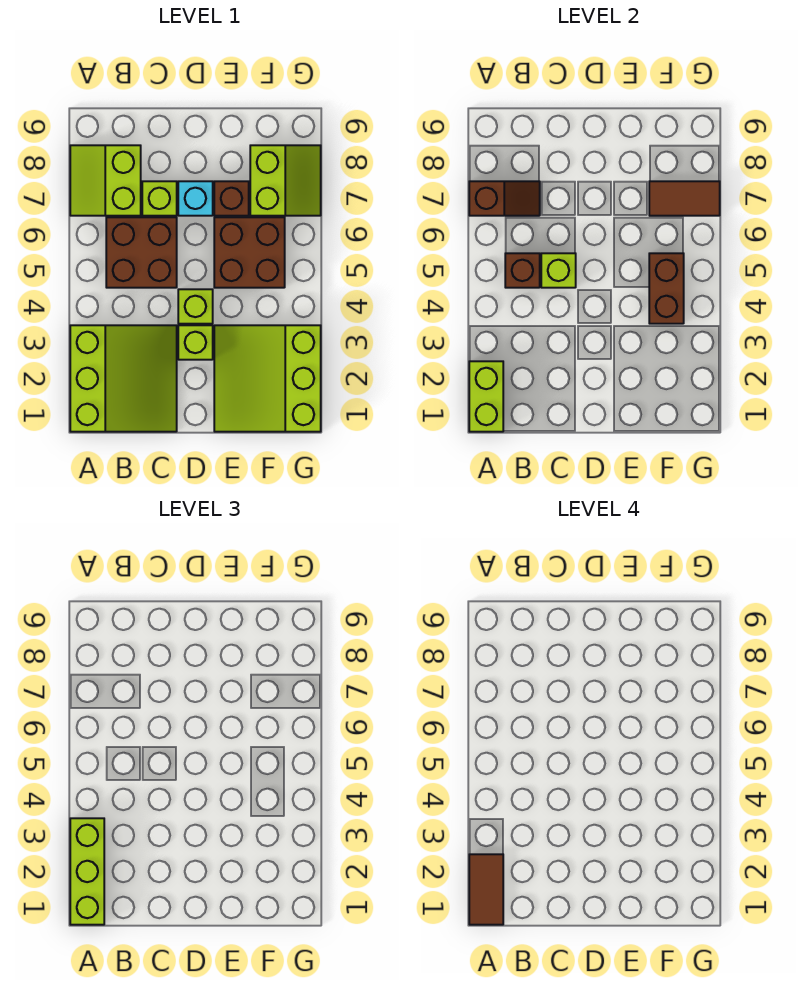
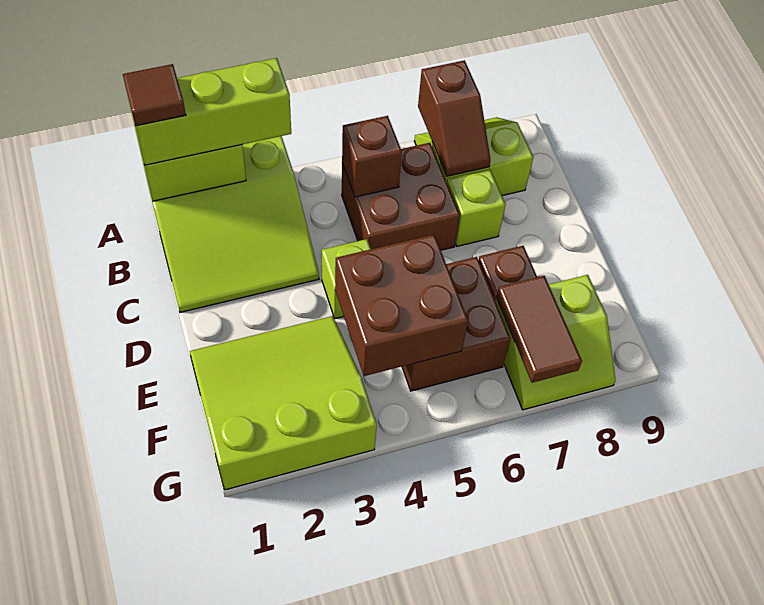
brown 1x2 tile [469,854,503,925] -> brown 1x1 tile [123,64,186,126]
lime 1x1 brick [541,253,576,288] -> none
lime 1x1 brick [178,325,213,360] -> none
cyan 1x1 brick [178,181,213,216] -> none
brown 1x2 brick [649,253,684,324] -> brown 2x2 brick [335,235,468,376]

